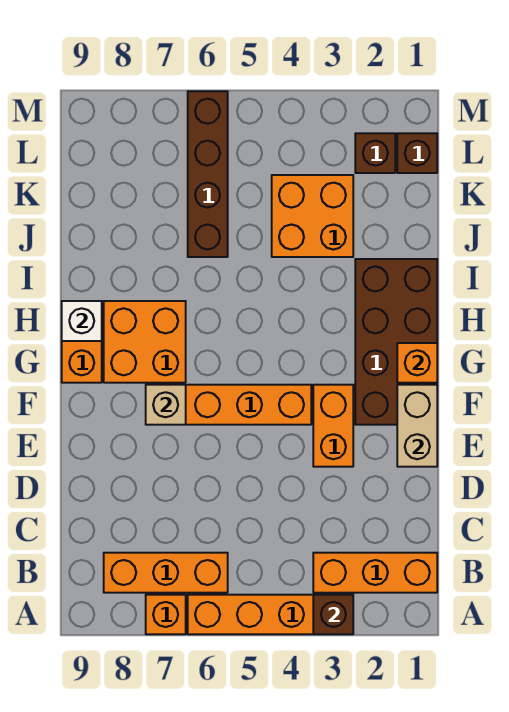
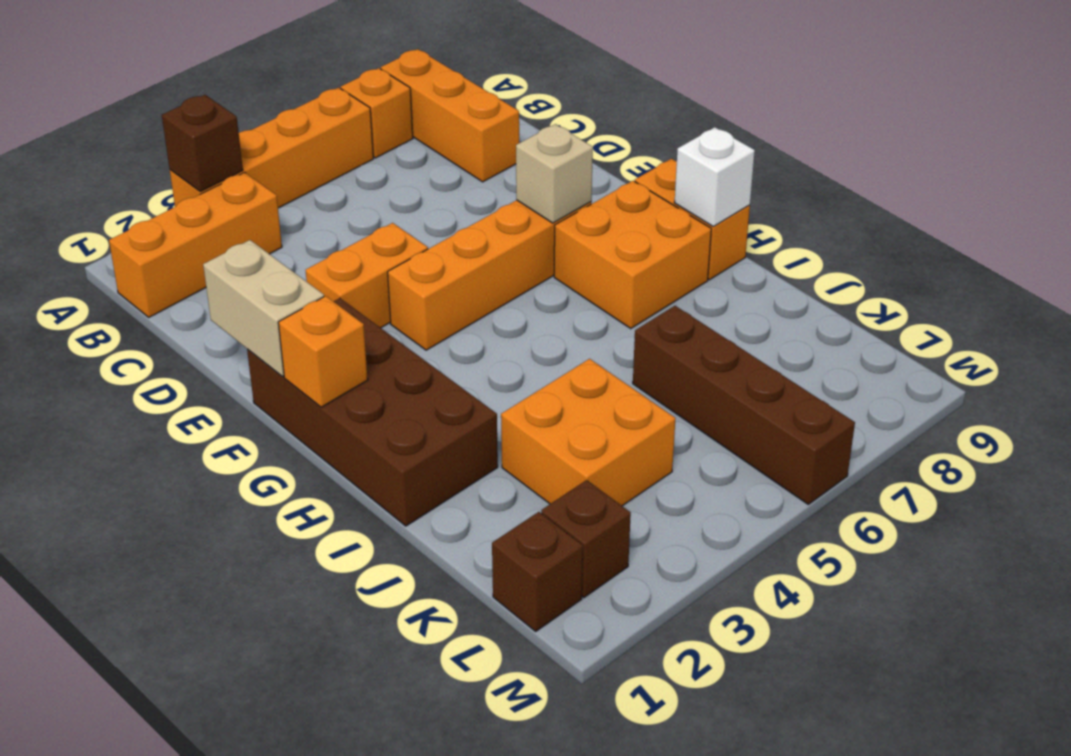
orange 1x3 brick [104,553,228,593] -> orange 1x3 brick turned to [381,49,519,182]
orange 1x2 brick [313,385,353,467] -> orange 1x2 brick turned to [306,223,428,328]

